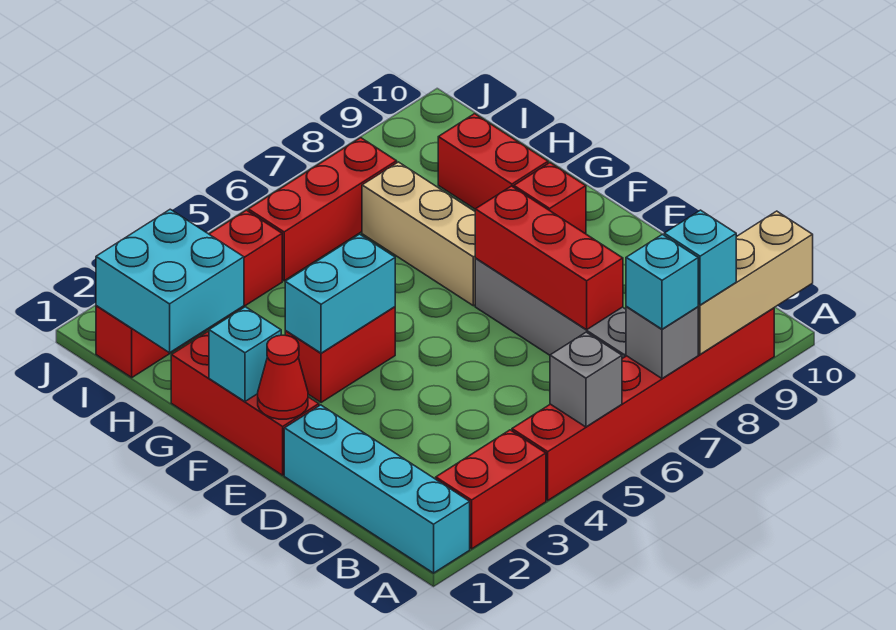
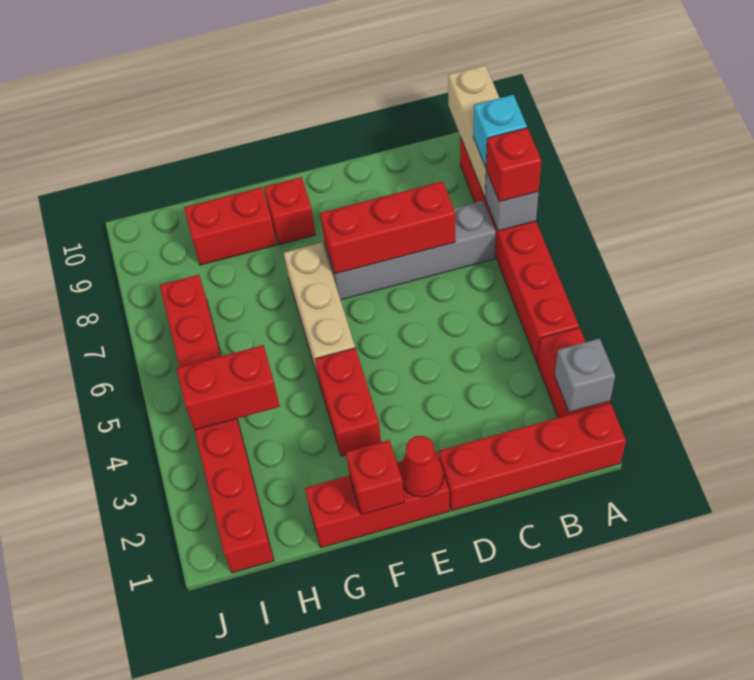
cyan 1x4 brick [284,405,470,573] -> red 1x4 brick [438,403,626,511]
grey 1x1 brick [550,332,622,427] -> grey 1x1 brick moved to [555,338,615,412]
cyan 1x1 brick [626,234,698,329] -> red 1x1 brick [486,128,541,202]
cyan 1x1 brick [209,307,281,401] -> red 1x1 brick [346,440,404,515]
cyan 1x2 brick [285,234,395,353] -> none
tan 1x3 brick [362,162,475,306] -> tan 1x3 brick turned to [284,243,355,380]
cyan 2x2 brick [96,209,244,353] -> none
none -> red 1x2 brick [177,345,280,430]

